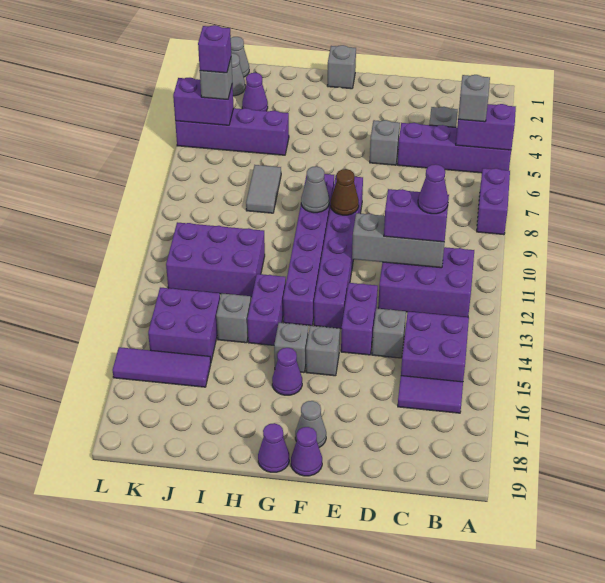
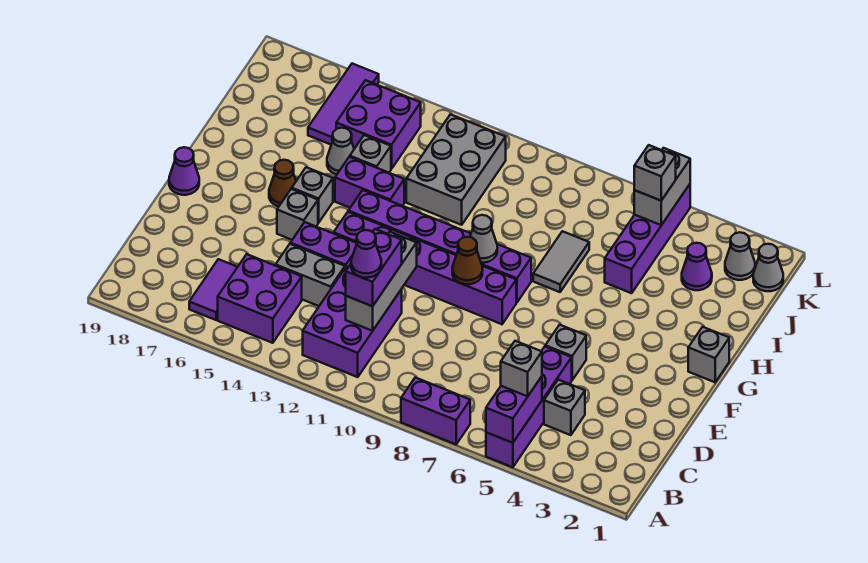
grey 1x1 brick [372,308,406,358] -> grey 1x2 brick [276,244,345,306]
grey 1x1 cone [295,401,326,447] -> grey 1x1 cone moved to [327,128,354,174]
purple 1x1 cone [272,348,302,395] -> brown 1x1 cone [269,160,296,207]
purple 1x1 cone [258,423,289,472] -> none
grey 1x2 tile [246,165,281,213] -> grey 1x2 tile turned to [533,231,589,292]
purple 2x3 brick [166,222,265,297] -> grey 2x3 brick [406,114,506,225]
purple 1x2 brick [173,78,234,125] -> grey 1x2 brick [634,148,690,225]
purple 1x1 brick [198,25,231,73] -> none

